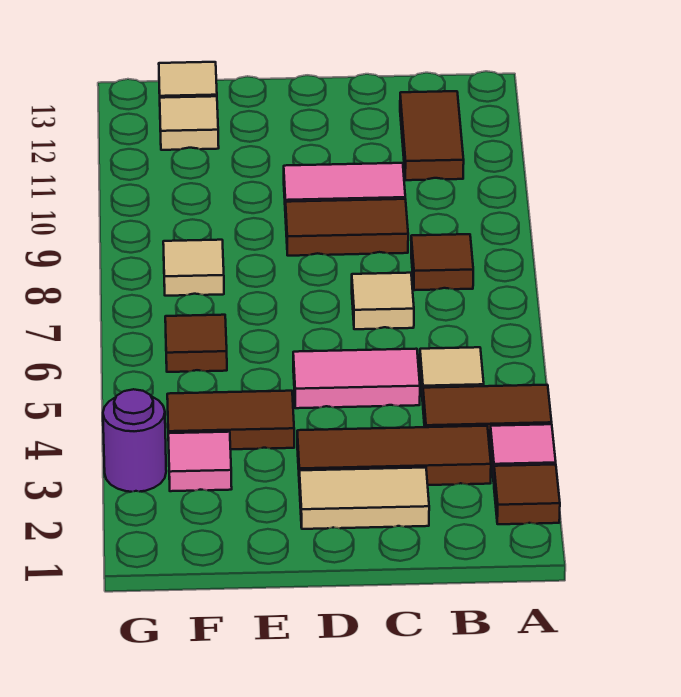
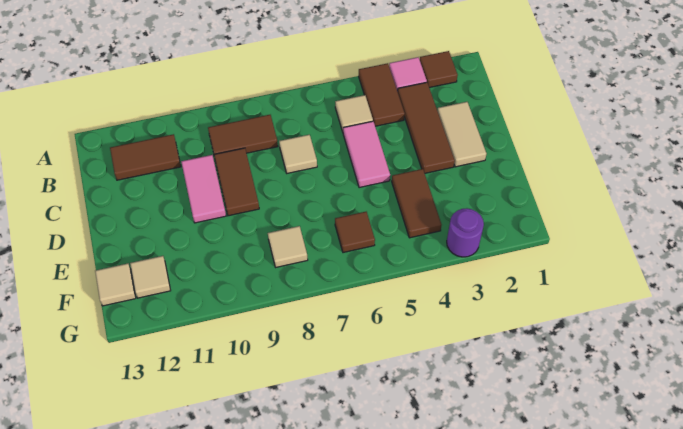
brown 1x1 tile [411,234,473,290] -> brown 1x2 tile [208,115,278,154]
pink 1x1 tile [168,432,232,491] -> none

